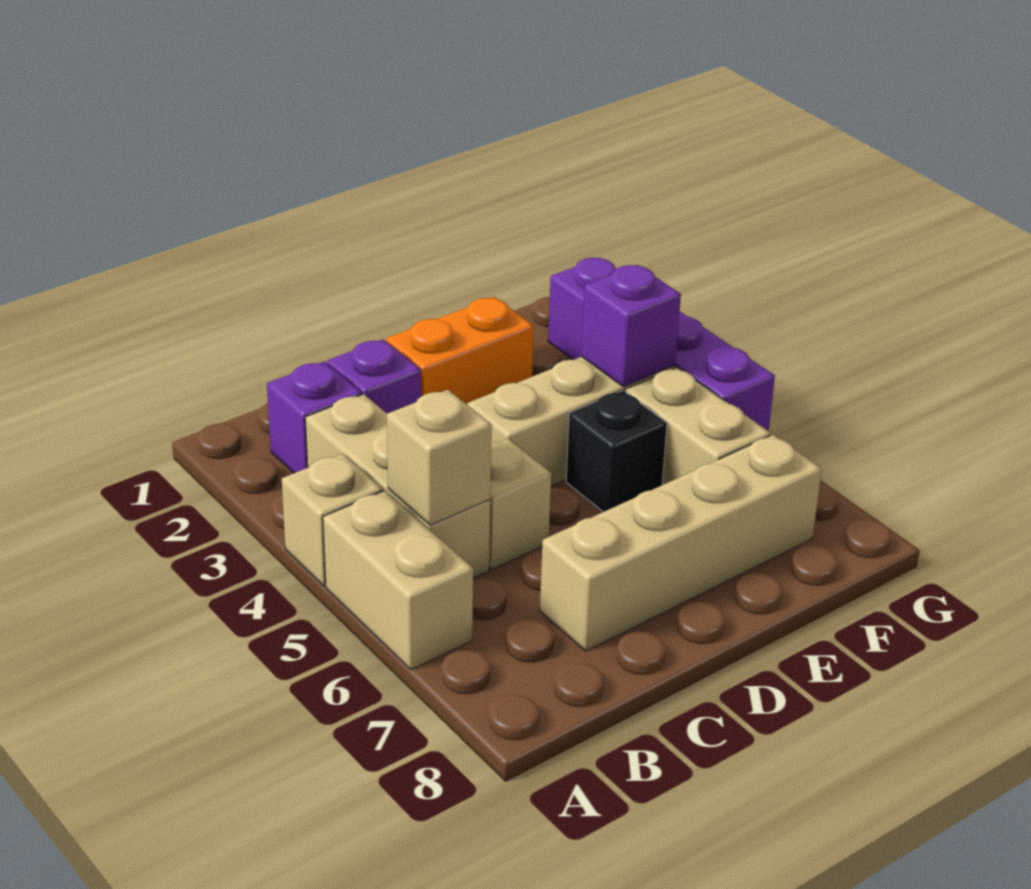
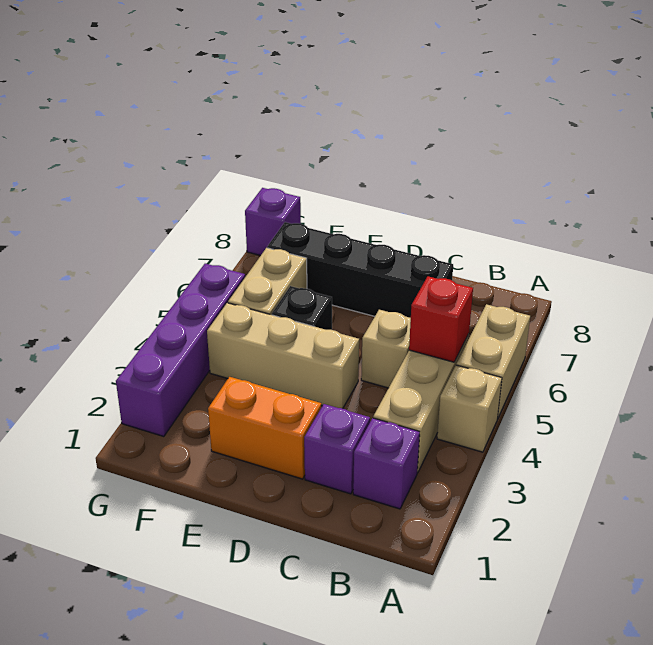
tan 1x1 brick [387,390,492,525] -> red 1x1 brick [409,276,473,362]
tan 1x4 brick [540,435,822,651] -> black 1x4 brick [267,222,453,318]
purple 1x1 brick [581,265,681,387] -> purple 1x1 brick moved to [245,188,301,256]

